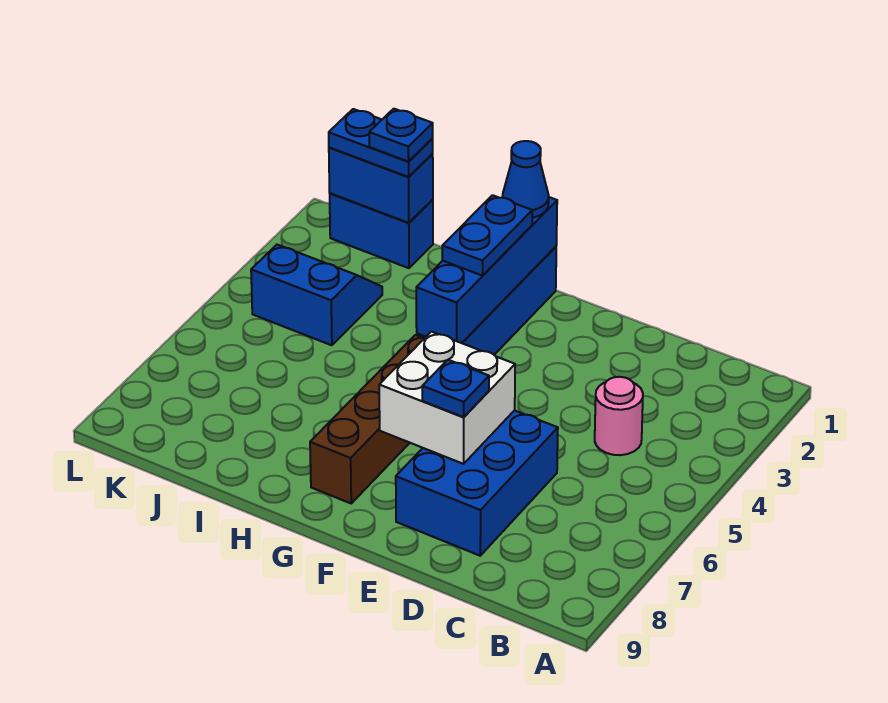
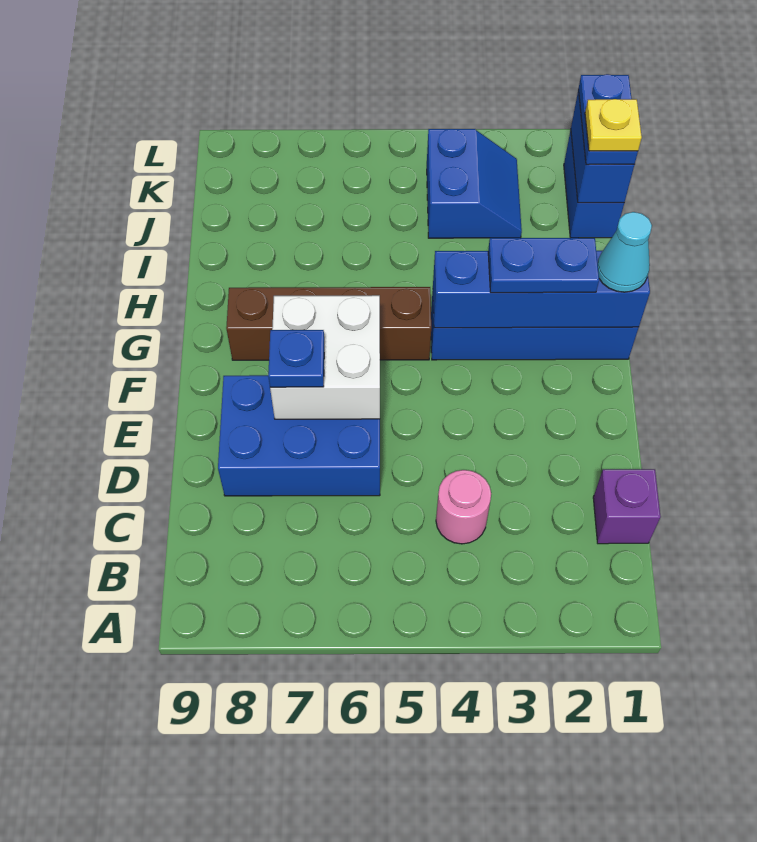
none -> purple 1x1 brick [593,469,661,544]
blue 1x1 cone [502,141,549,218] -> cyan 1x1 cone [598,212,652,292]
blue 1x1 plate [369,109,433,162] -> yellow 1x1 plate [585,99,642,151]

